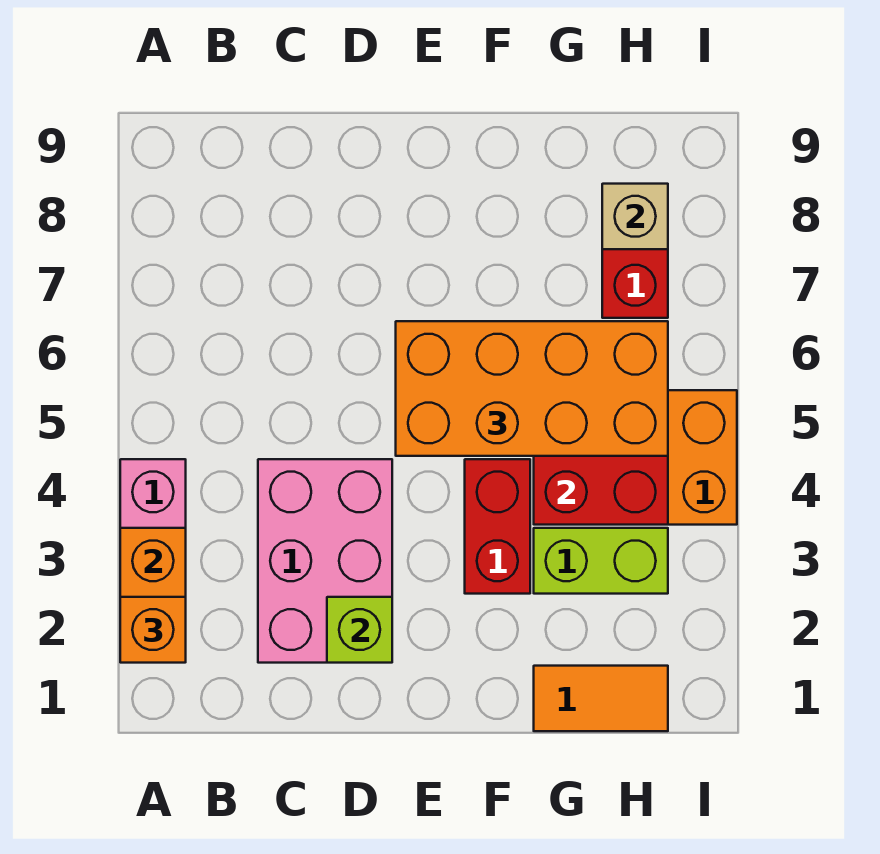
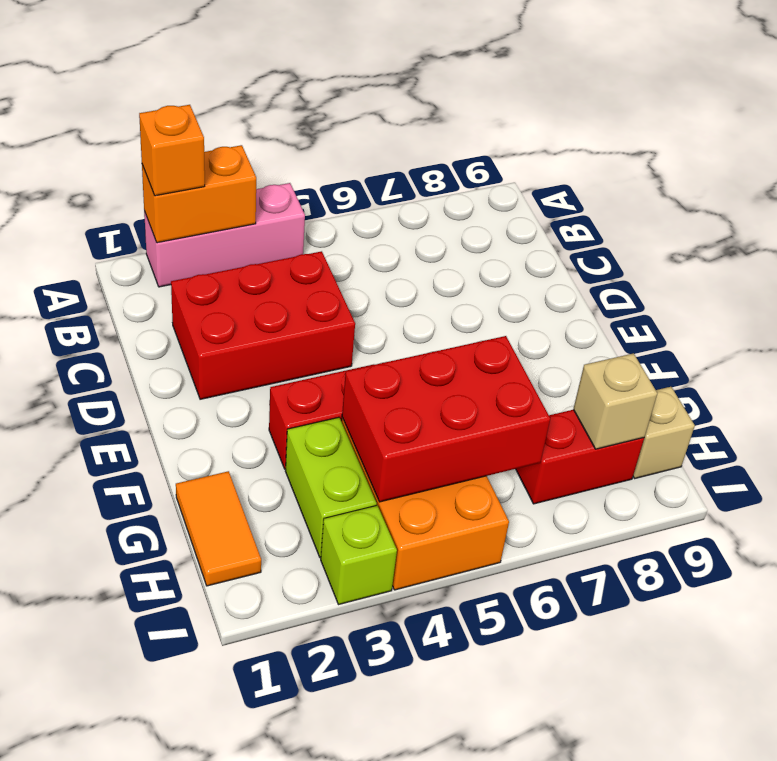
pink 2x3 brick [258,459,392,663] -> red 2x3 brick [171,251,355,399]
lime 1x1 brick [327,597,392,663] -> lime 1x1 brick moved to [321,505,397,605]
orange 2x4 brick [396,321,668,456] -> none
none -> tan 1x1 brick [633,387,695,478]

